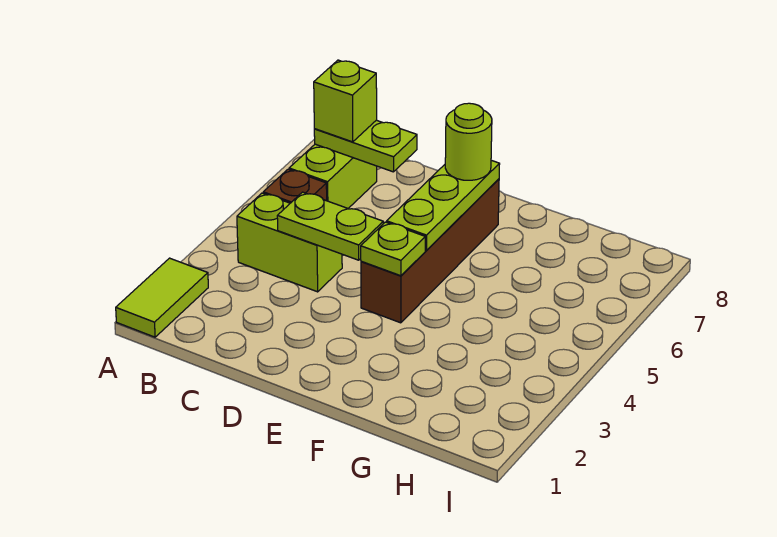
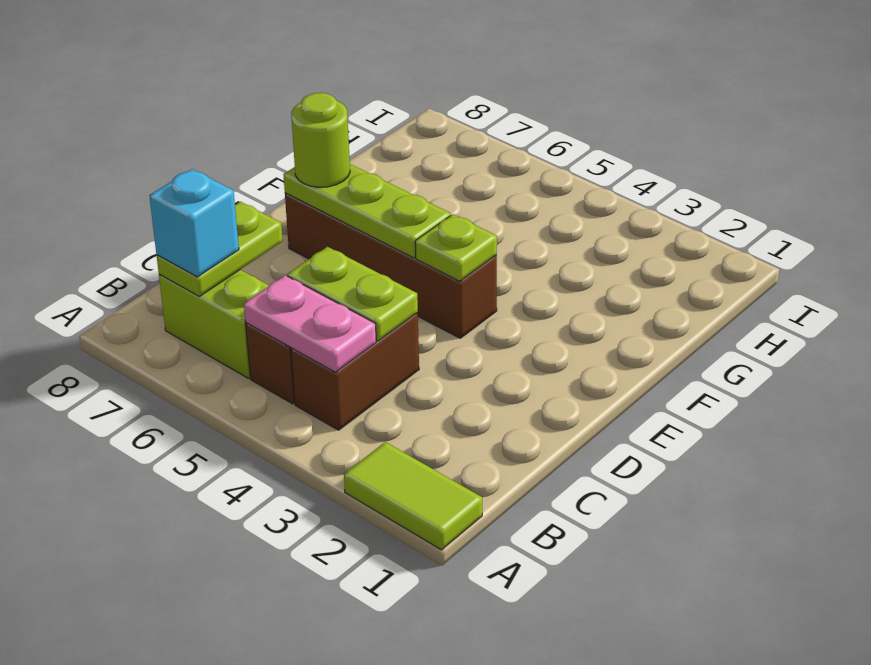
lime 1x2 brick [237,193,342,292] -> brown 1x2 brick [291,313,419,430]
none -> pink 1x2 plate [244,275,376,372]
lime 1x1 brick [314,60,377,142] -> cyan 1x1 brick [149,169,239,277]
lime 1x2 plate [277,192,383,260] -> lime 1x2 plate turned to [287,247,418,341]

